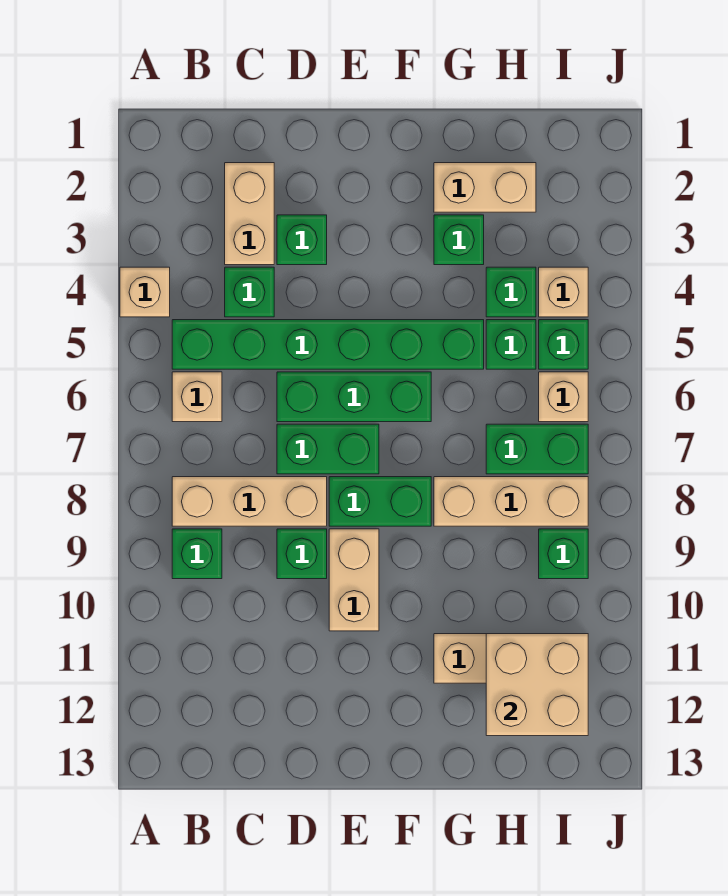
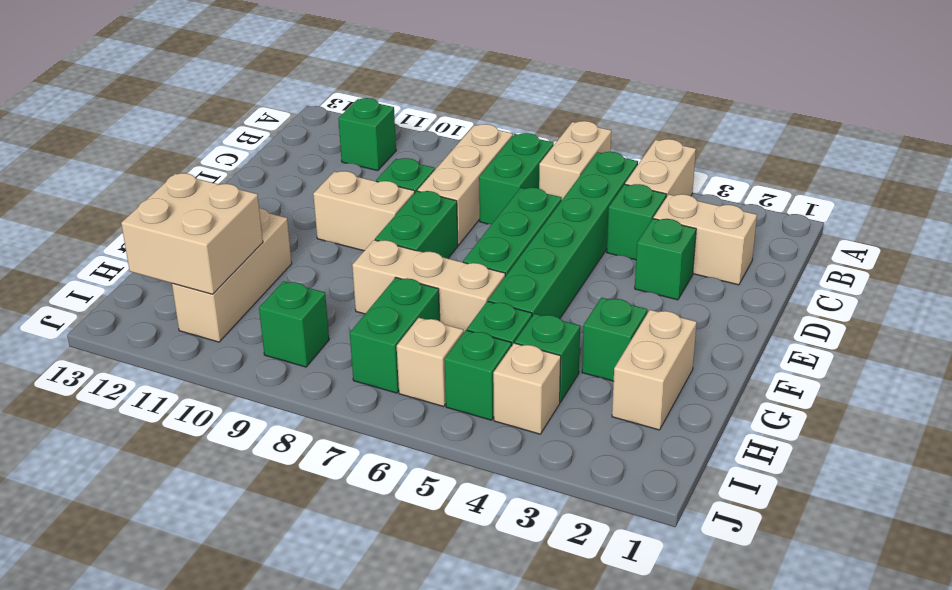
tan 1x1 brick [120,267,170,317] -> tan 1x2 brick [625,139,696,197]
tan 1x1 brick [172,372,222,422] -> tan 1x2 brick [539,121,611,199]
green 1x1 brick [172,529,222,579] -> green 1x1 brick moved to [338,98,396,171]
green 1x2 brick [277,424,379,474] -> green 1x2 brick moved to [479,133,554,224]
tan 1x3 brick [434,477,588,526] -> tan 1x3 brick turned to [352,240,505,332]

